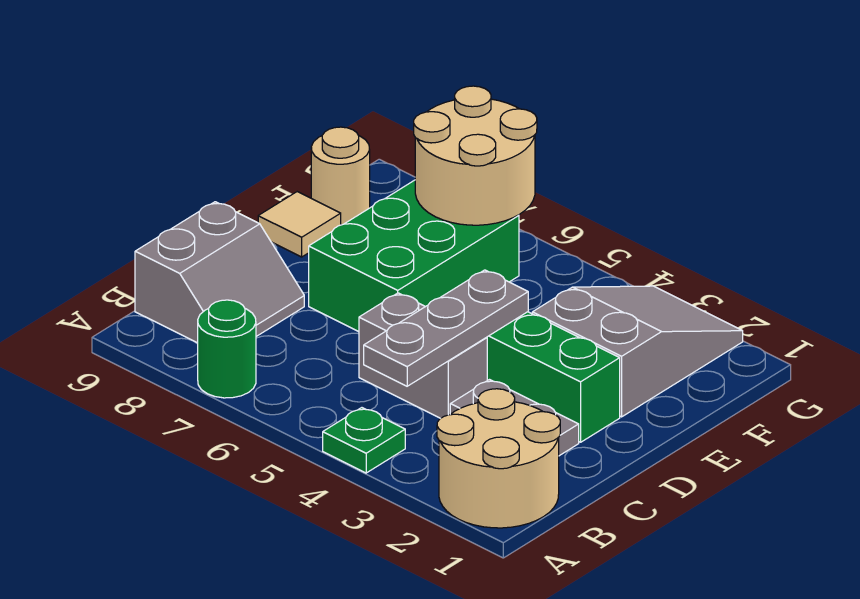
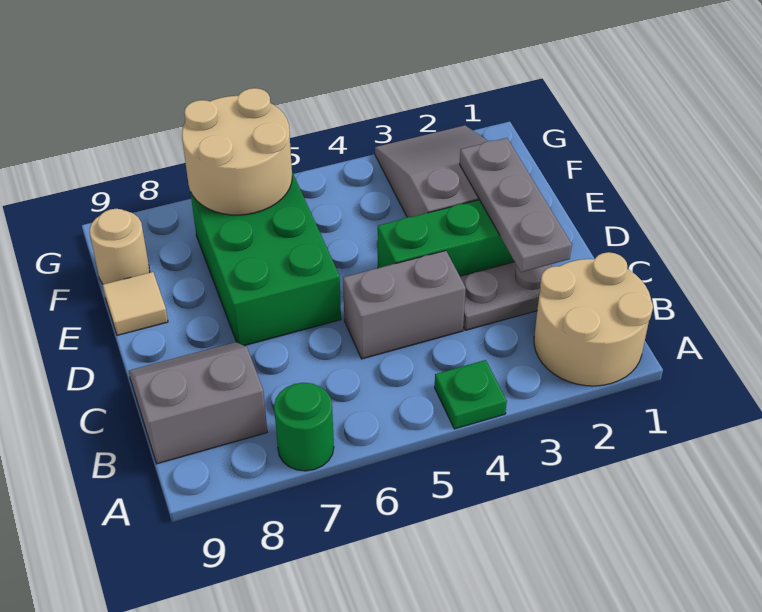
grey 1x3 plate [364,270,528,386] -> grey 1x3 plate moved to [460,138,572,272]
grey 2x2 slope [135,202,304,343] -> grey 2x2 slope turned to [129,342,267,464]

